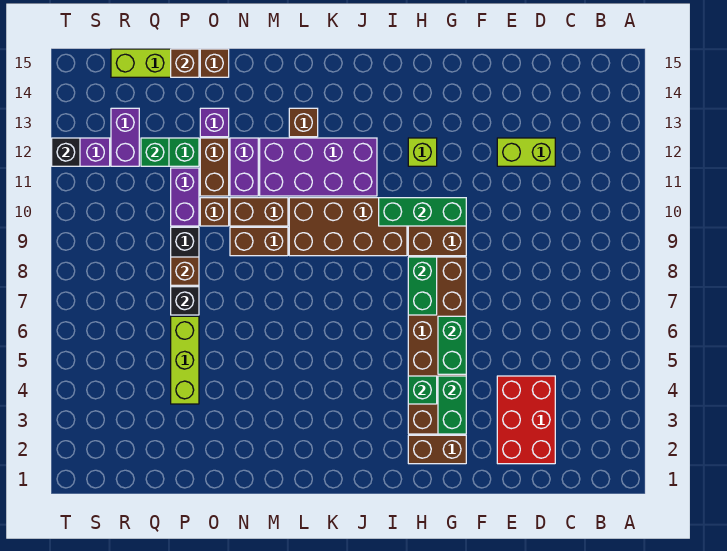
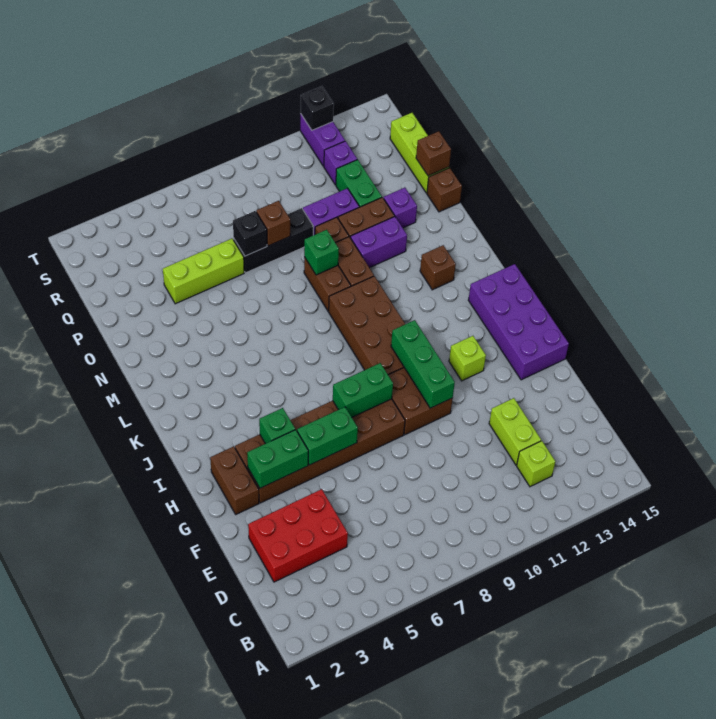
none -> lime 1x1 brick [517,441,555,487]
purple 2x4 brick [260,138,377,196] -> purple 2x4 brick moved to [468,264,569,380]
green 1x1 brick [141,138,169,166] -> green 1x1 brick moved to [304,230,339,275]
purple 1x2 brick [111,108,139,166] -> purple 1x1 brick [324,141,357,185]

